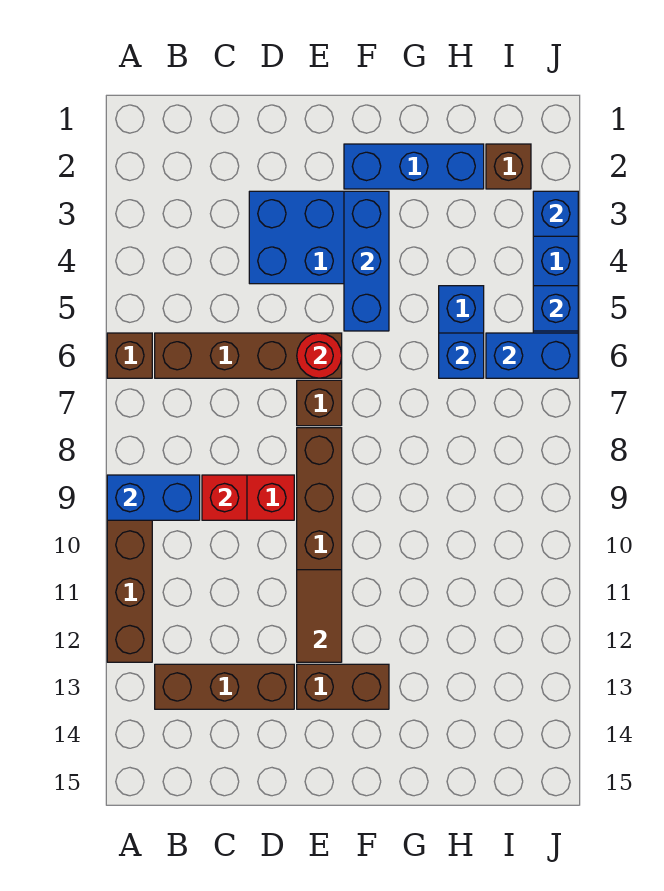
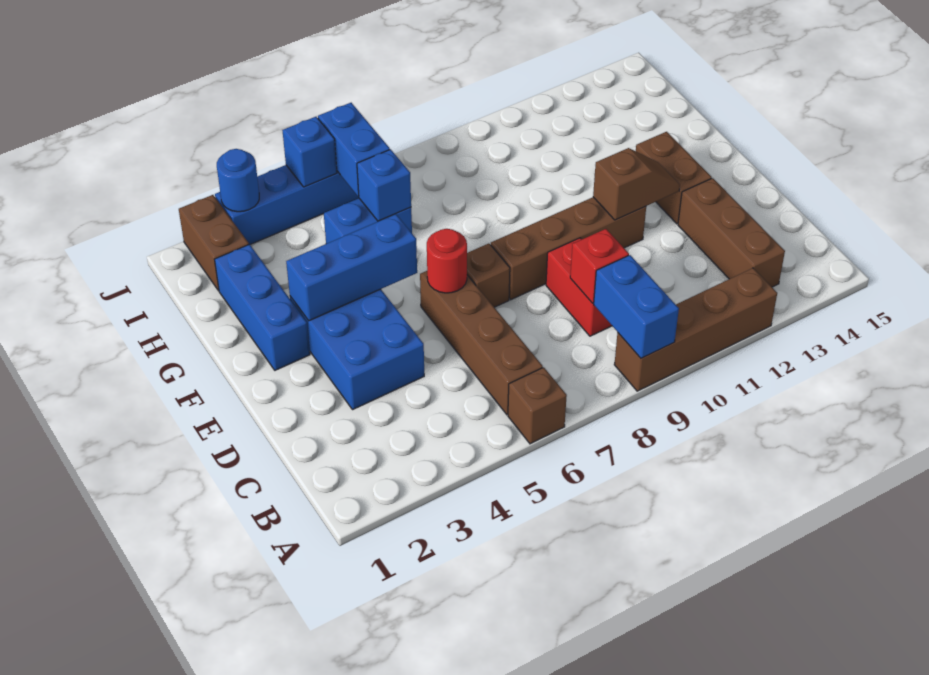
brown 1x2 tile [297,570,342,662] -> brown 1x2 slope [593,148,680,220]
brown 1x1 brick [486,144,531,189] -> brown 1x2 brick [179,195,249,291]
blue 1x1 brick [533,191,578,236] -> blue 1x1 round brick [217,149,259,212]

